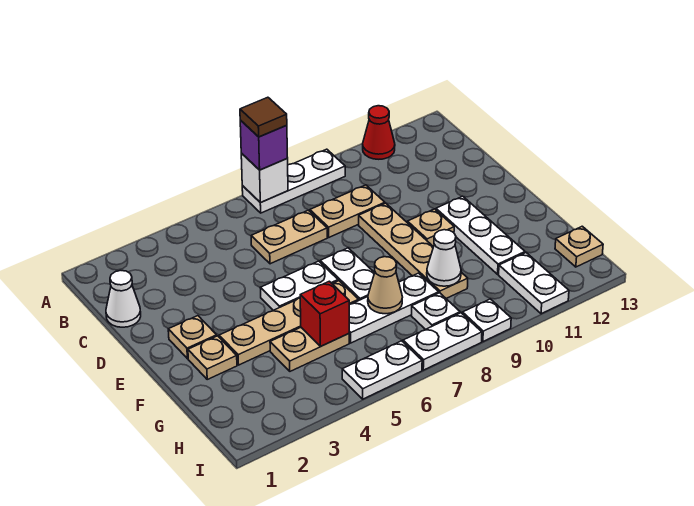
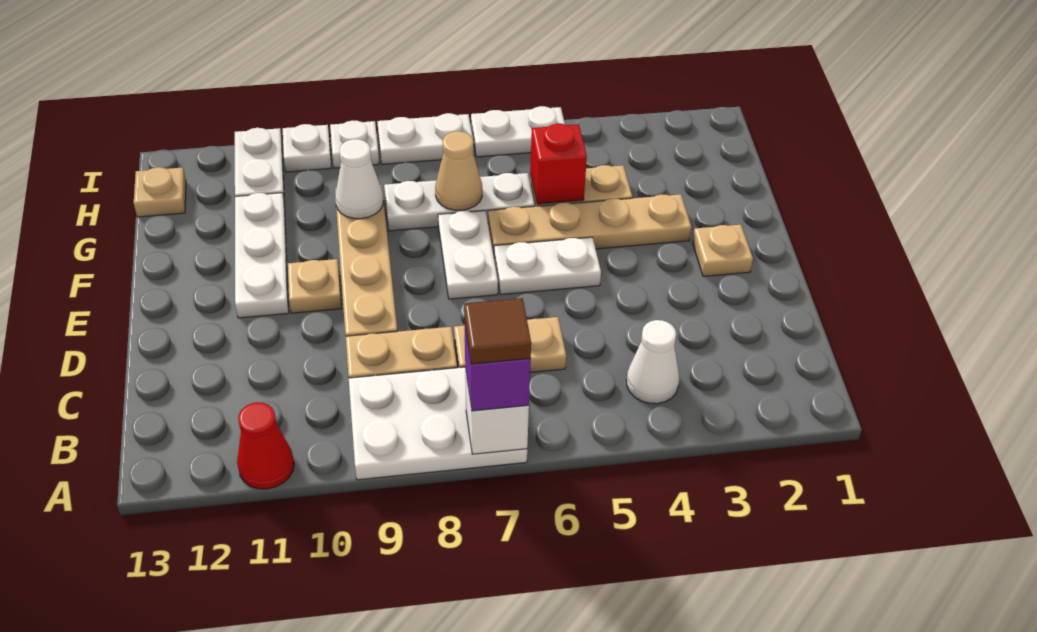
white 1x3 plate [242,149,345,213] -> white 2x3 plate [349,367,527,480]
white 1x1 cone [106,270,141,327] -> white 1x1 cone moved to [626,320,679,404]
tan 1x1 plate [188,336,237,379] -> none
white 1x1 plate [411,293,460,330] -> white 1x1 plate moved to [283,124,331,172]

